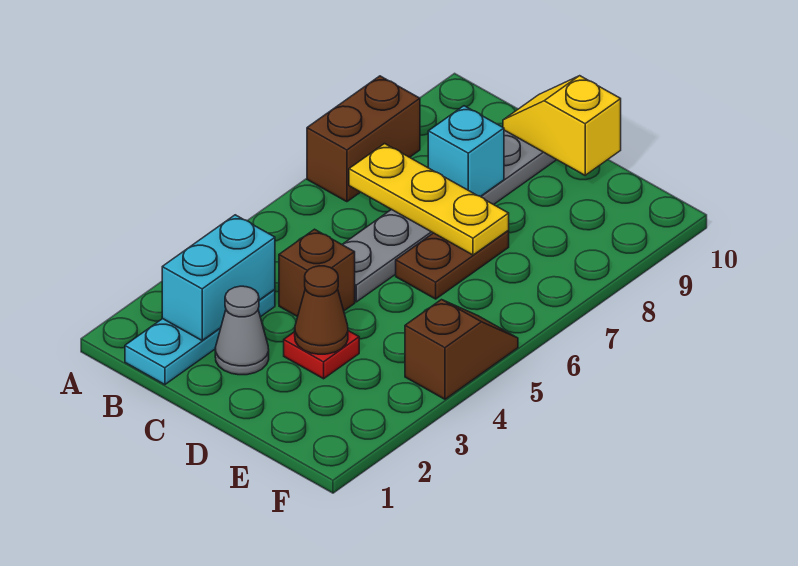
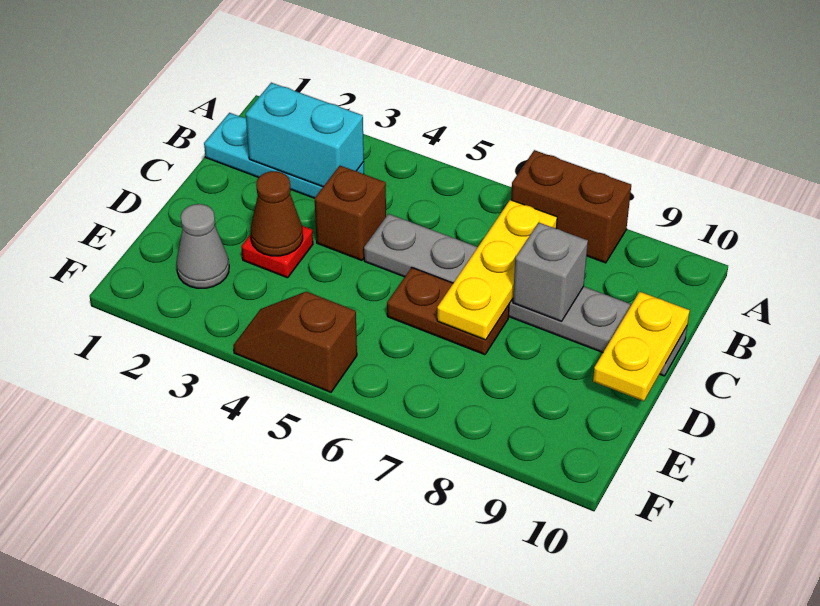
grey 1x1 cone [215,286,269,375] -> grey 1x1 cone moved to [176,204,229,288]
cyan 1x1 brick [428,106,504,197] -> grey 1x1 brick [513,223,588,321]
yellow 1x2 slope [503,76,621,175] -> yellow 1x2 plate [593,292,690,401]
brown 1x2 slope [405,300,518,399] -> brown 1x2 slope turned to [233,292,357,392]

